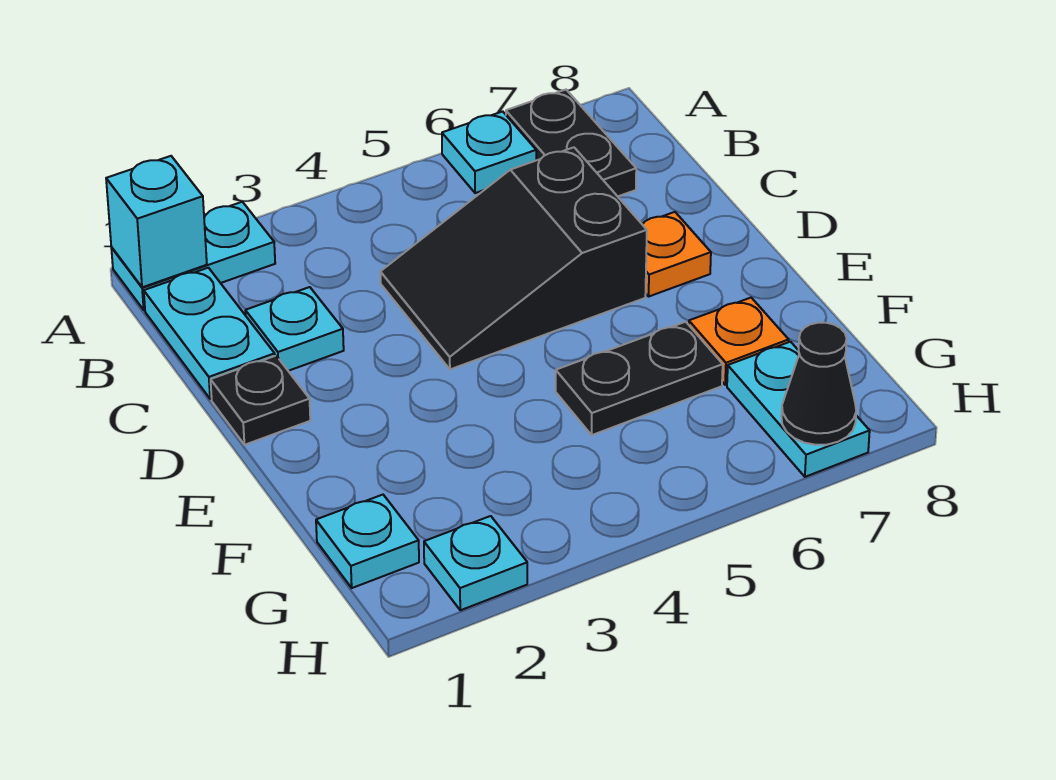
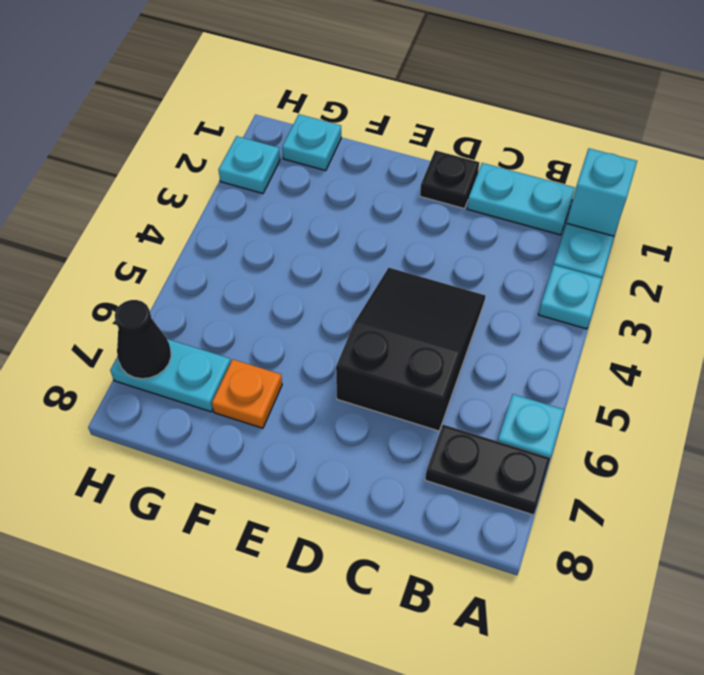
cyan 1x1 plate [245,287,344,371] -> cyan 1x1 plate moved to [538,265,602,329]
orange 1x1 plate [642,212,711,296] -> none
black 1x2 plate [556,322,723,435] -> none

